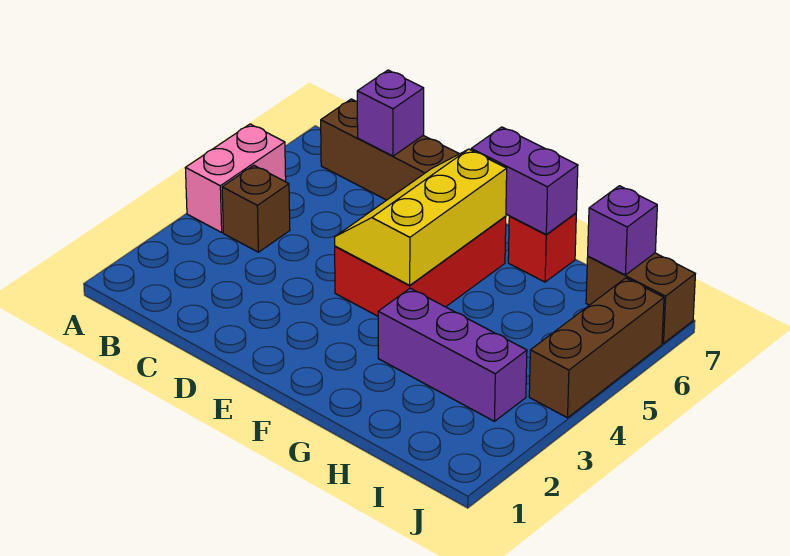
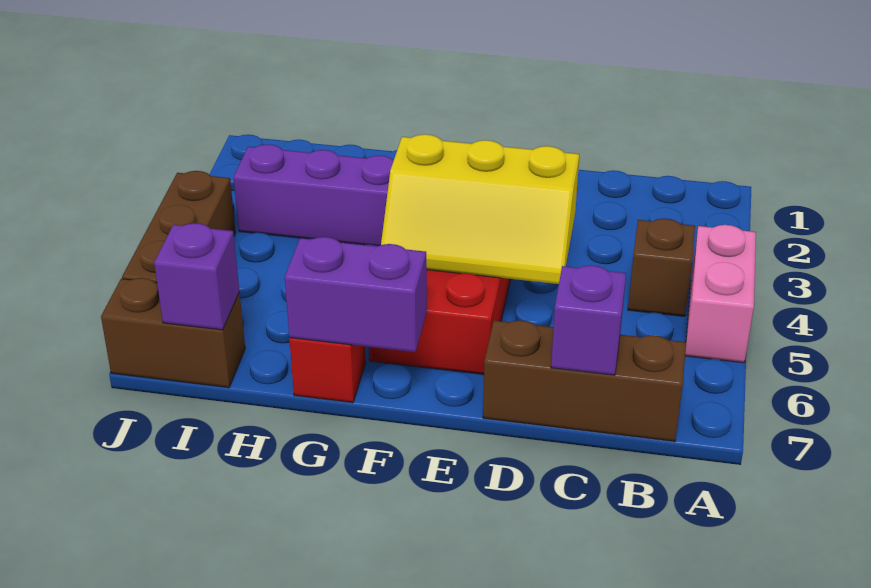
yellow 2x3 slope [335,149,507,285] -> yellow 2x3 slope turned to [381,134,579,284]

